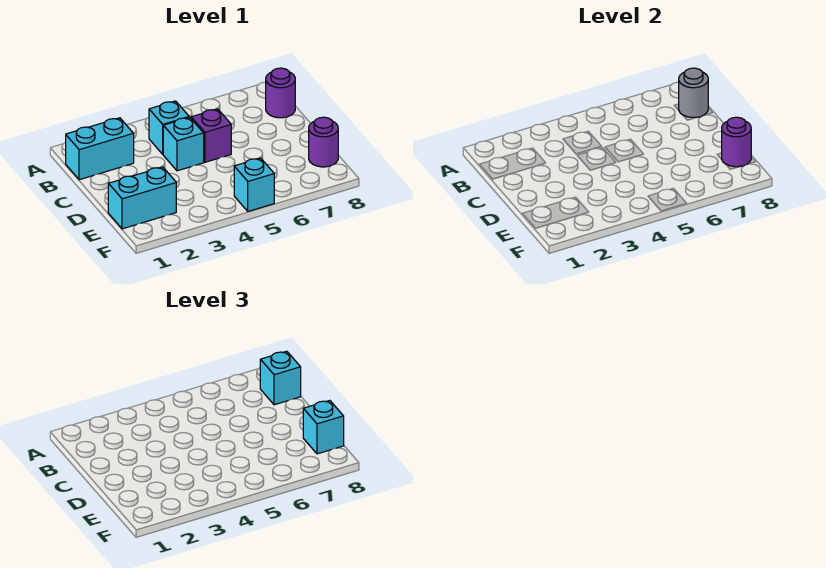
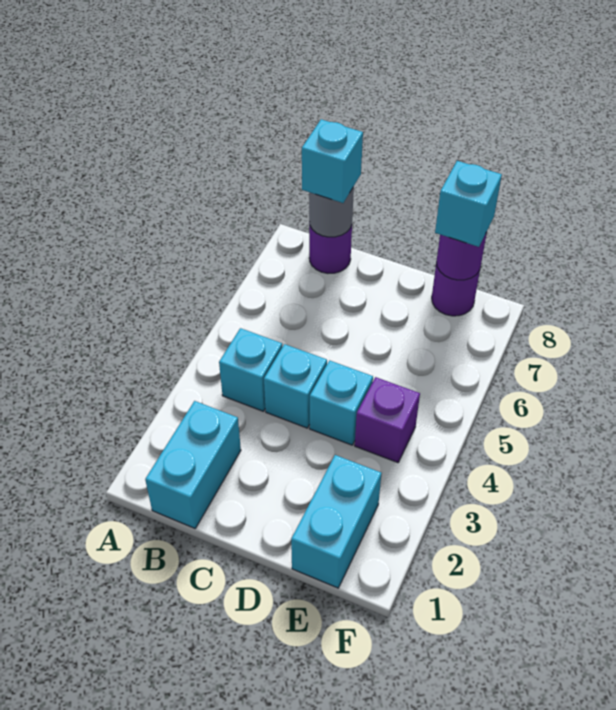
purple 1x1 brick [191,109,231,162] -> purple 1x1 brick moved to [355,377,420,463]
cyan 1x1 brick [234,158,274,211] -> cyan 1x1 brick moved to [310,360,373,445]

